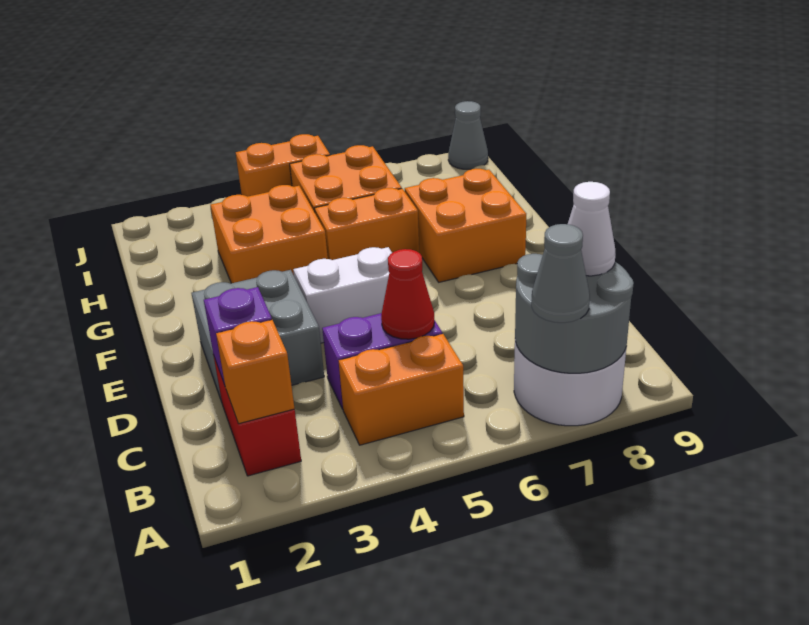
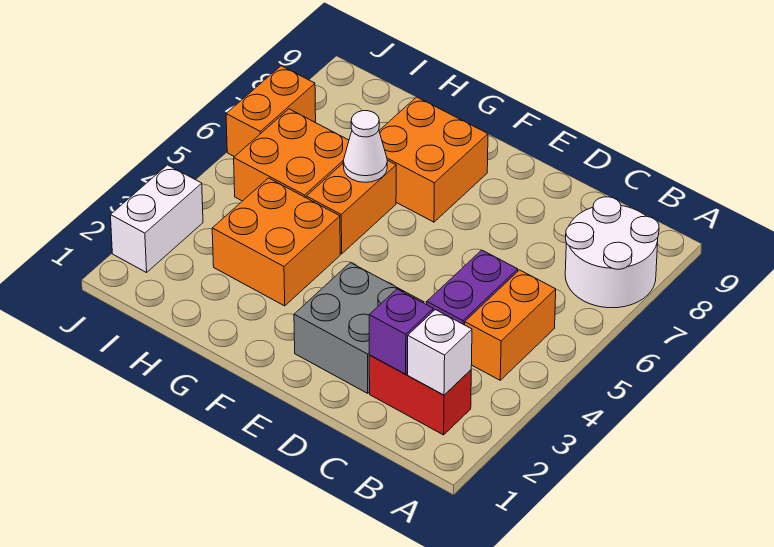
grey 2x2 round brick [515,254,634,373] -> none
grey 1x1 cone [531,224,590,323] -> none
orange 1x1 brick [216,320,295,424] -> white 1x1 brick [408,310,472,395]
white 1x1 cone [568,182,615,276] -> white 1x1 cone moved to [343,111,387,182]
red 1x1 cone [381,249,434,339] -> none
white 1x2 brick [293,247,392,343] -> white 1x2 brick moved to [111,165,203,273]
orange 1x2 brick [236,134,330,197] -> orange 1x2 brick moved to [226,66,316,157]
grey 1x1 cone [448,101,488,169] -> none

